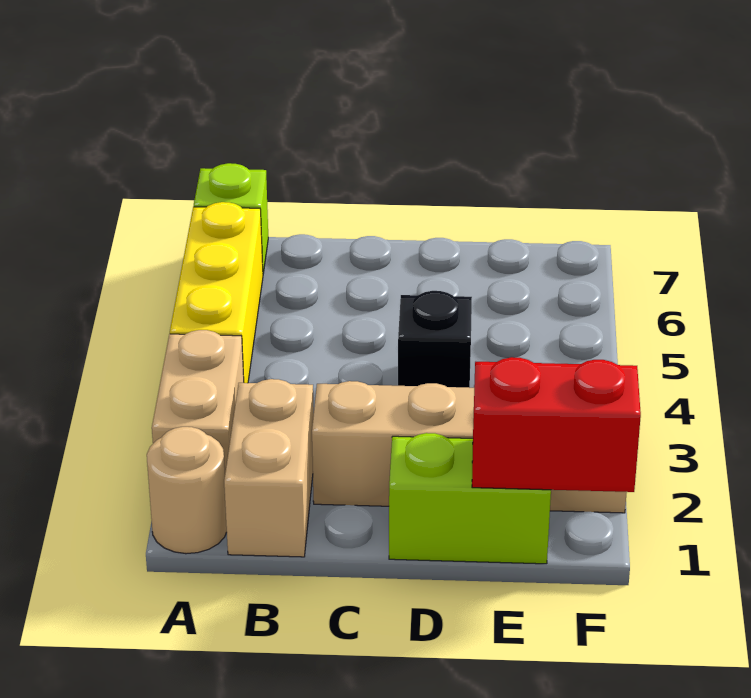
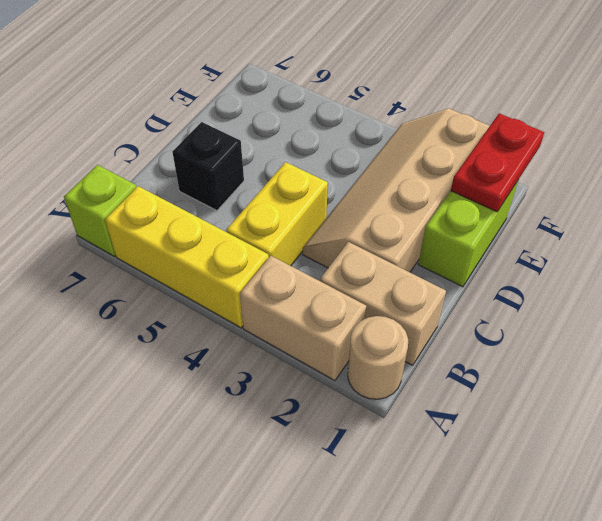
none -> yellow 1x2 brick [226,162,328,266]
black 1x1 brick [398,291,472,388] -> black 1x1 brick moved to [173,122,244,210]
red 1x2 brick [472,357,641,492] -> red 1x2 plate [451,113,544,212]

